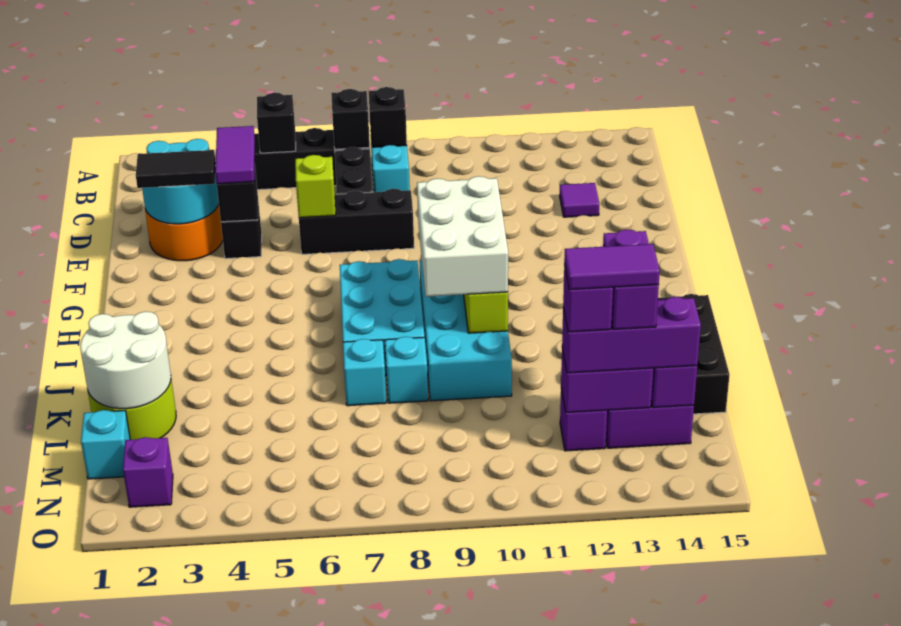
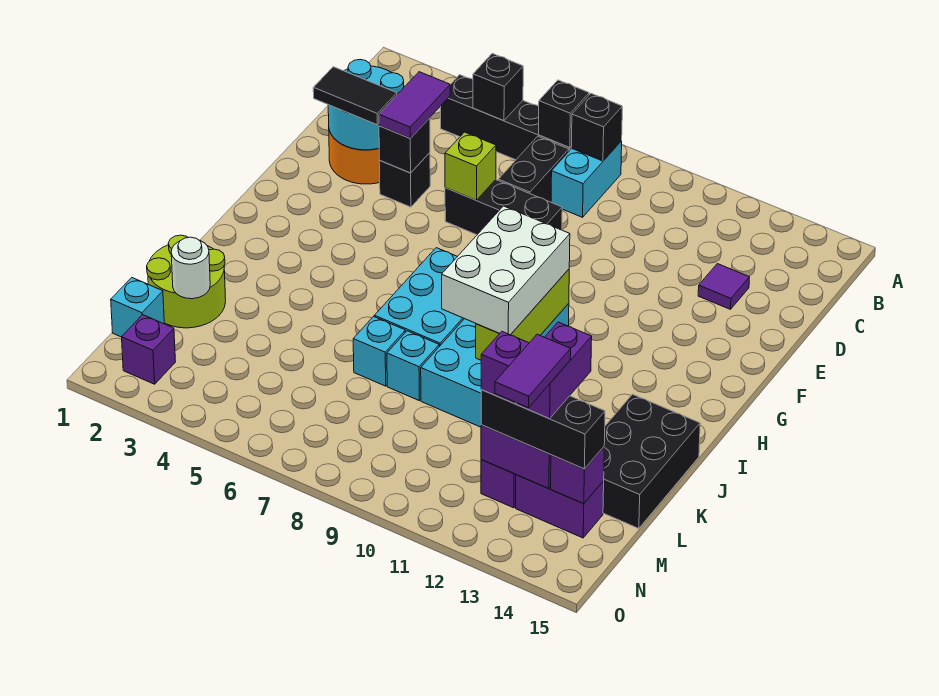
white 2x2 round brick [80,312,171,409] -> white 1x1 round brick [171,237,210,299]
purple 1x3 brick [562,297,701,373] -> black 1x3 brick [481,390,605,469]
purple 1x2 tile [564,244,660,290] -> purple 1x2 tile turned to [495,334,571,408]

